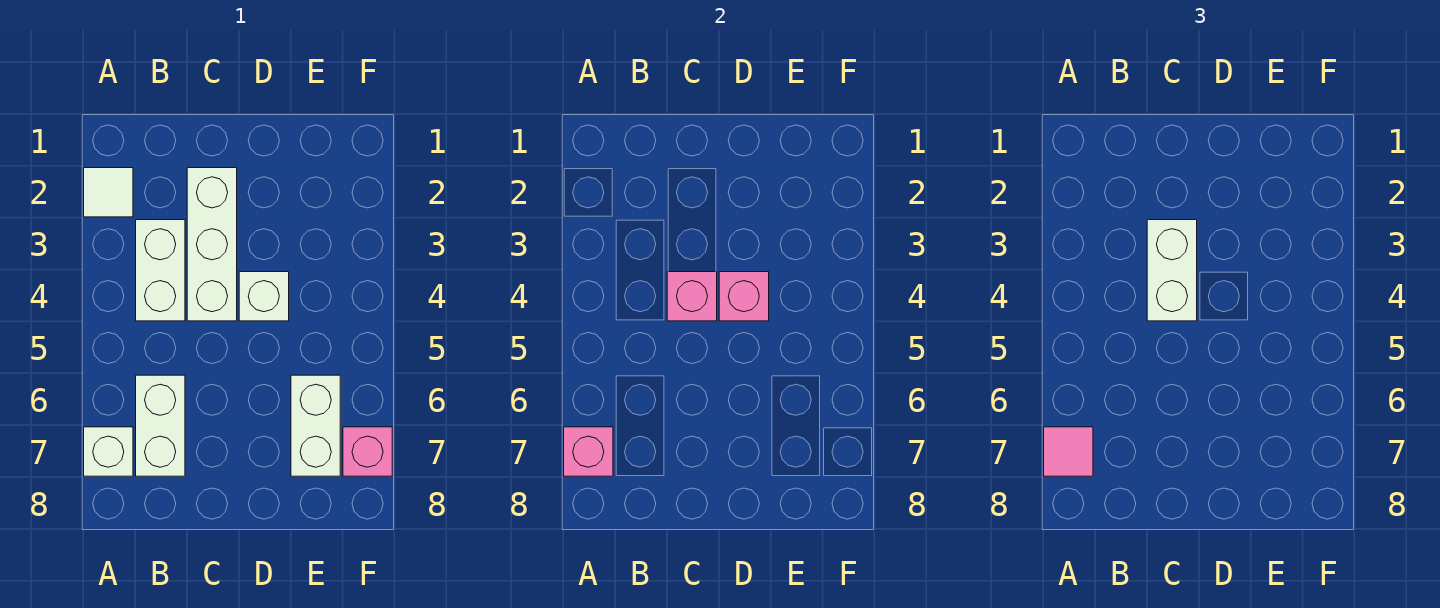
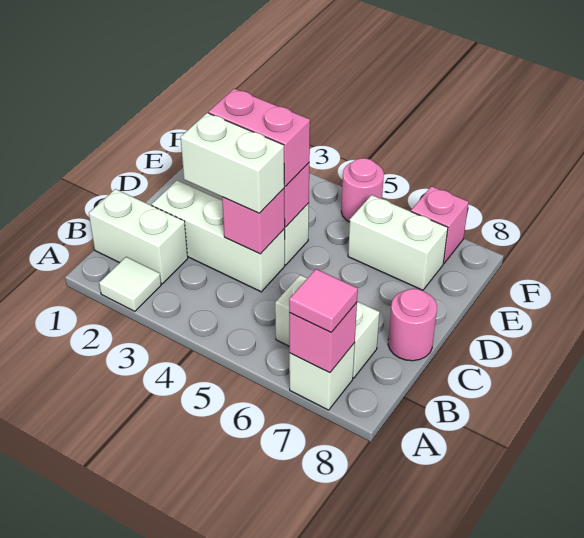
white 1x2 brick [136,220,185,321] -> white 1x2 brick moved to [89,189,188,284]
none -> pink 1x1 round brick [388,289,437,361]
none -> pink 1x2 brick [209,89,310,186]
none -> pink 1x1 round brick [341,158,384,222]

